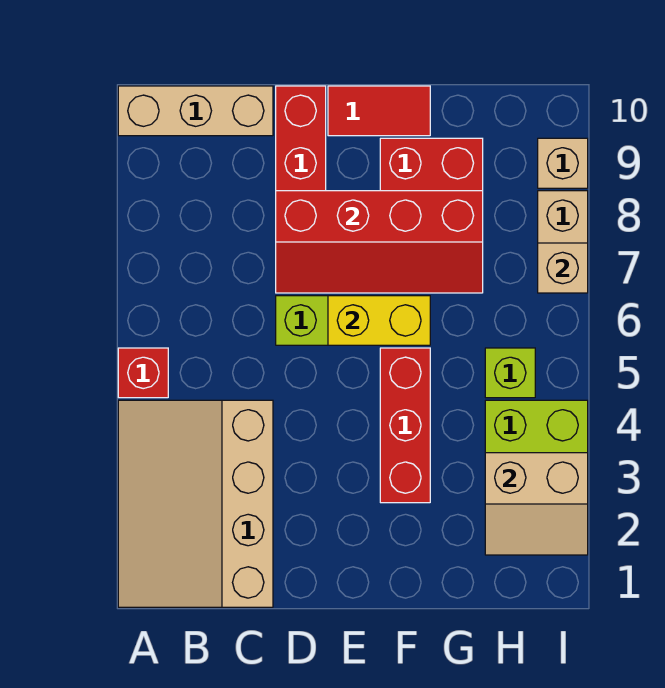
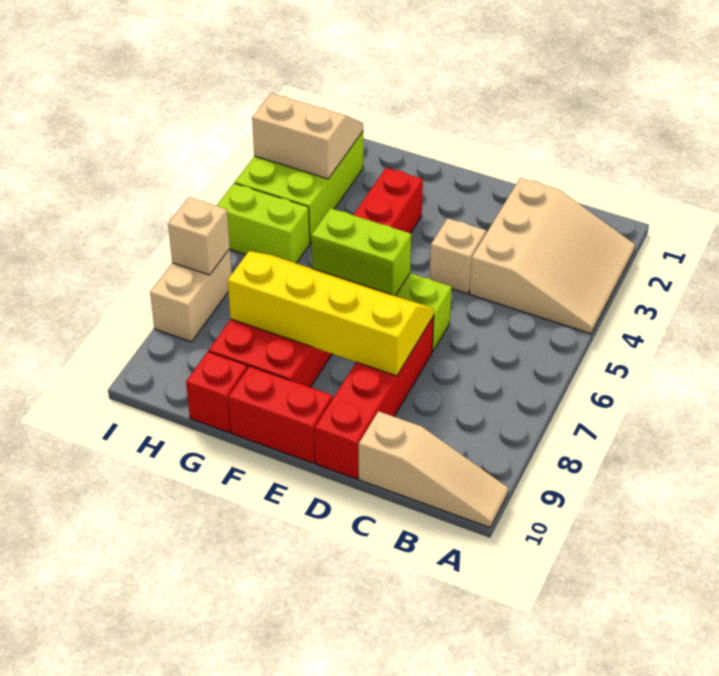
tan 3x4 slope [118,400,273,607] -> tan 3x3 slope [470,178,635,334]
red 1x1 brick [118,348,168,398] -> red 1x1 brick moved to [186,352,247,433]
tan 1x3 brick [118,86,273,136] -> tan 1x3 slope [359,411,508,527]
red 2x4 slope [276,191,483,293] -> yellow 2x4 slope [228,251,434,376]
yellow 1x2 brick [328,296,430,345] -> lime 1x2 brick [311,208,411,296]
red 1x2 tile [328,86,430,136] -> red 1x2 brick [228,366,333,463]
lime 1x1 brick [485,348,535,398] -> lime 1x2 brick [216,183,310,263]
tan 1x1 brick [538,138,588,188] -> tan 1x1 brick moved to [430,218,486,294]

